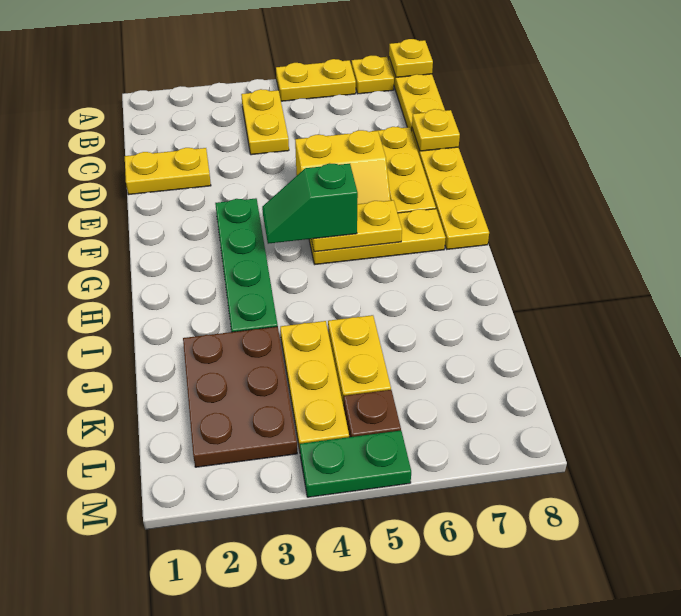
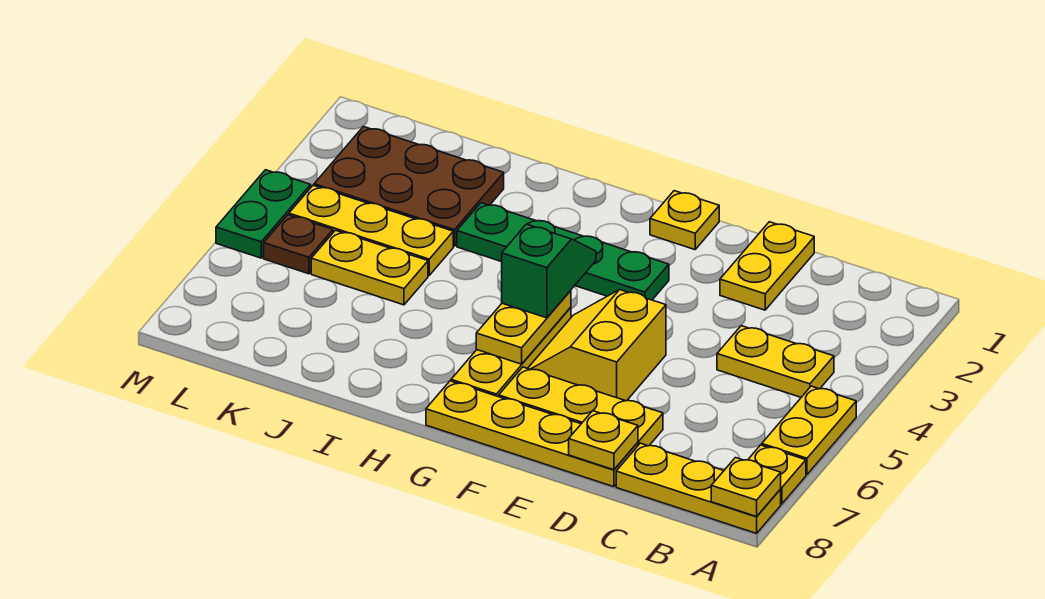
none -> yellow 1x1 plate [650,191,719,250]

